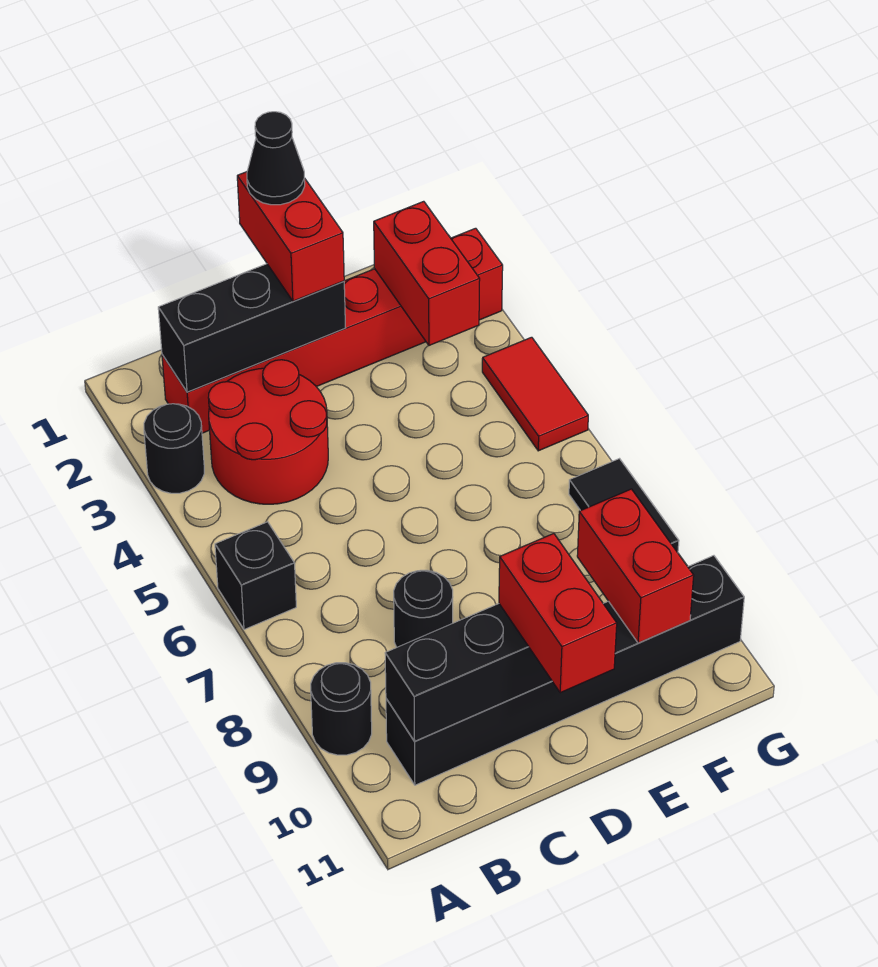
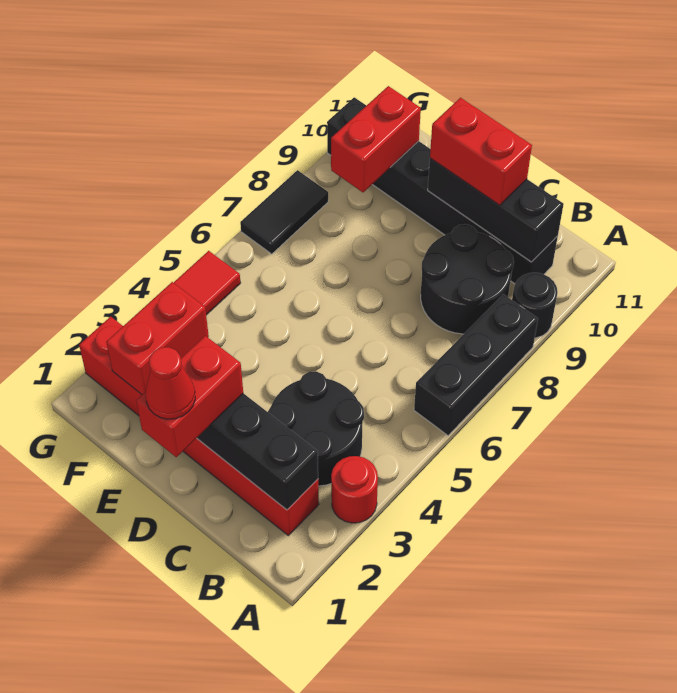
black 1x1 round brick [144,404,204,493] -> red 1x1 round brick [331,456,378,523]
black 1x1 brick [215,522,296,630] -> black 1x3 brick [414,294,538,436]
red 2x2 round brick [208,360,328,504] -> black 2x2 round brick [268,371,364,486]
black 1x1 round brick [394,570,453,647] -> black 2x2 round brick [421,224,514,334]
black 1x1 cone [247,112,305,205] -> red 1x1 cone [146,347,195,419]
red 1x2 brick [499,533,617,693] -> red 1x2 brick turned to [430,98,532,205]

